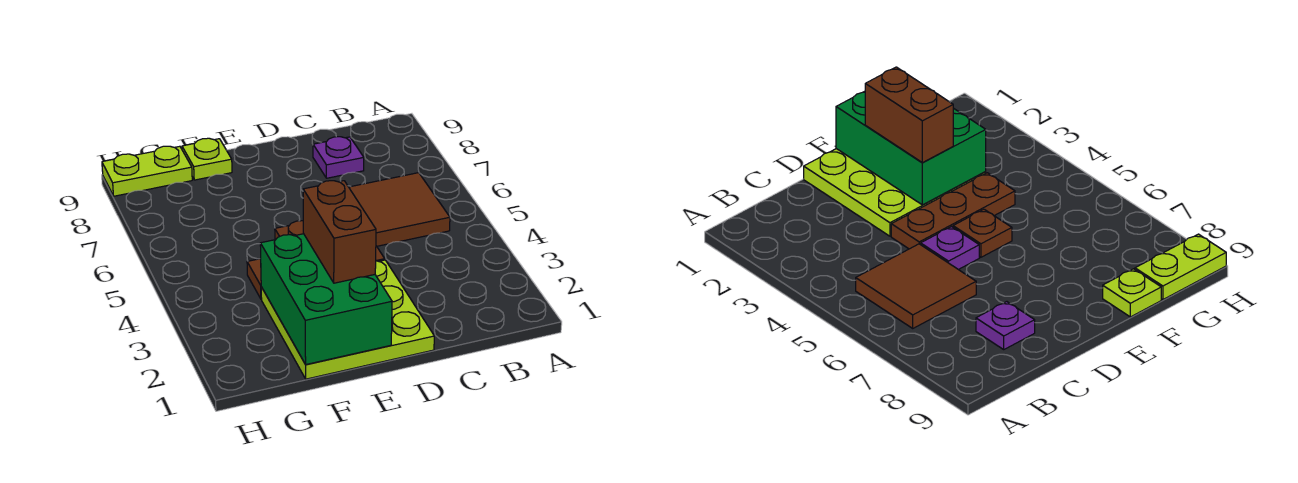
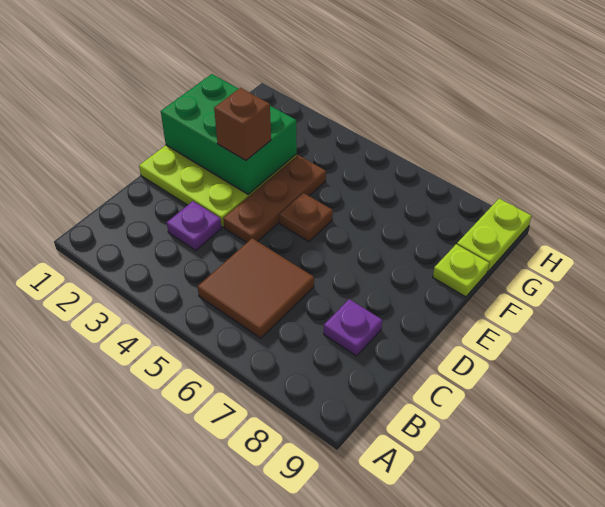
purple 1x1 plate [921,227,979,270] -> purple 1x1 plate moved to [167,201,222,250]
brown 1x2 brick [303,181,376,283] -> brown 1x1 brick [214,88,271,160]

